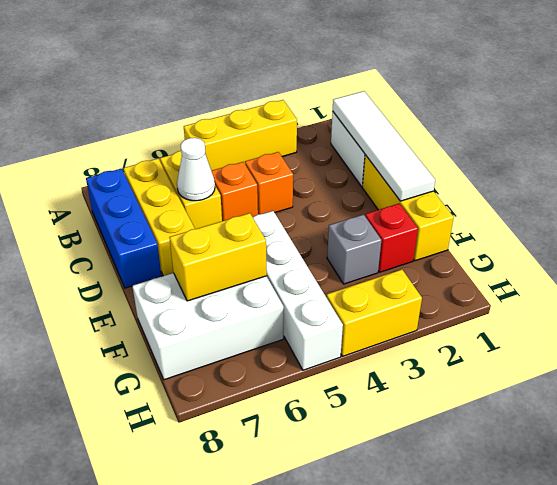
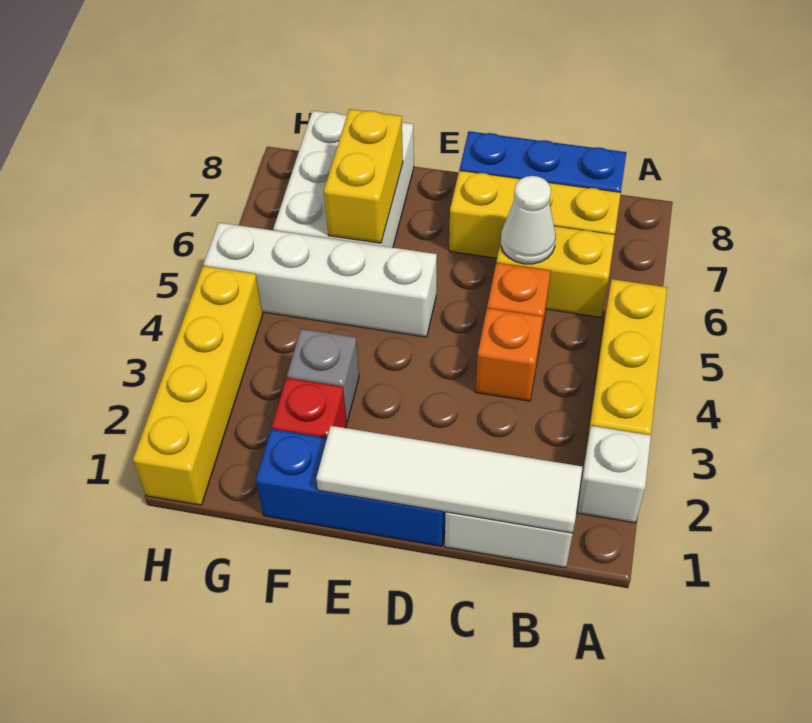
none -> white 1x1 brick [577,426,651,523]
yellow 1x3 brick [362,155,454,261] -> blue 1x3 brick [256,429,445,546]
yellow 1x2 brick [326,270,422,356] -> yellow 1x4 brick [133,266,263,505]

